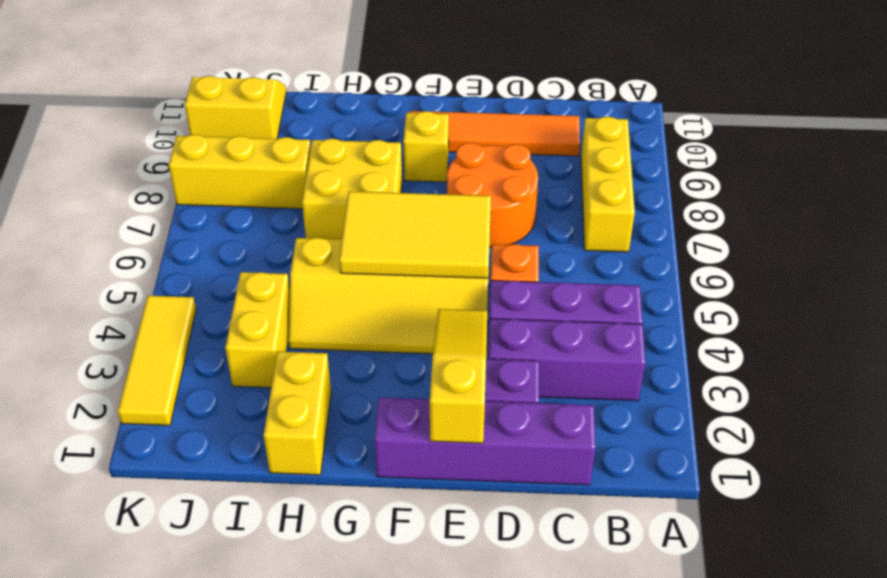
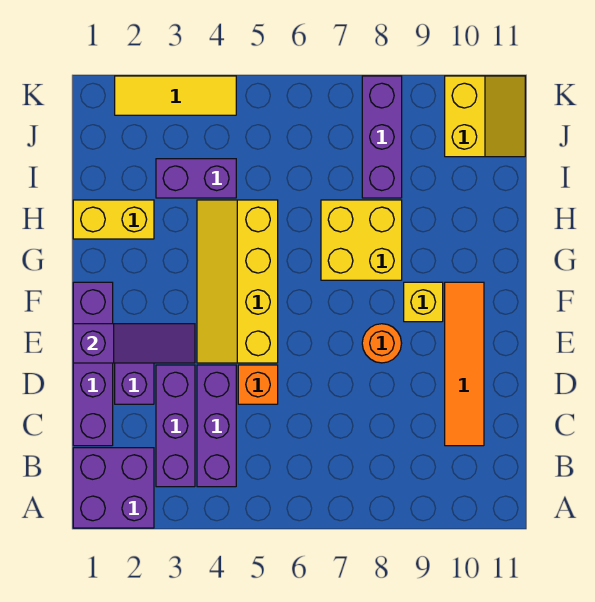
none -> purple 2x2 brick [73,448,154,528]
yellow 1x3 brick [581,117,635,252] -> none
orange 2x2 round brick [447,143,538,247] -> orange 1x1 round brick [362,324,402,363]
yellow 1x3 slope [430,309,487,443] -> purple 1x3 slope [73,324,195,363]
yellow 2x3 tile [339,191,491,278] -> none
yellow 1x2 brick [225,272,290,388] -> purple 1x2 brick [156,159,236,198]
yellow 1x3 brick [169,135,311,209] -> purple 1x3 brick [362,76,402,198]

